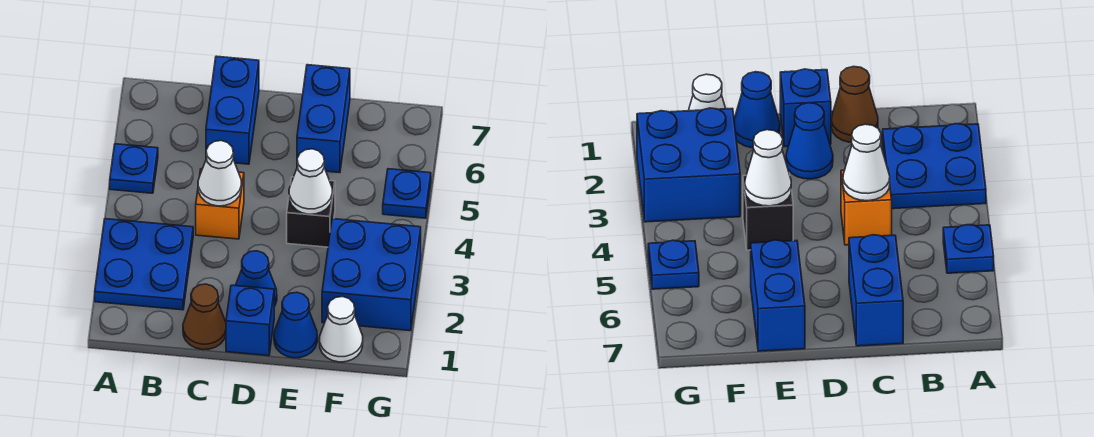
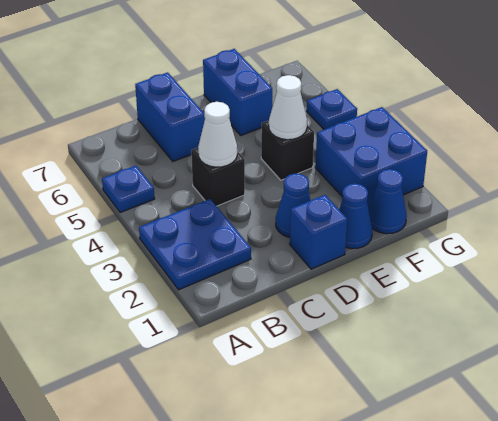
brown 1x1 cone [183,284,226,350] -> none
orange 1x1 brick [196,169,244,239] -> black 1x1 brick [191,148,245,206]
white 1x1 cone [319,297,363,362] -> blue 1x1 cone [368,169,407,234]

